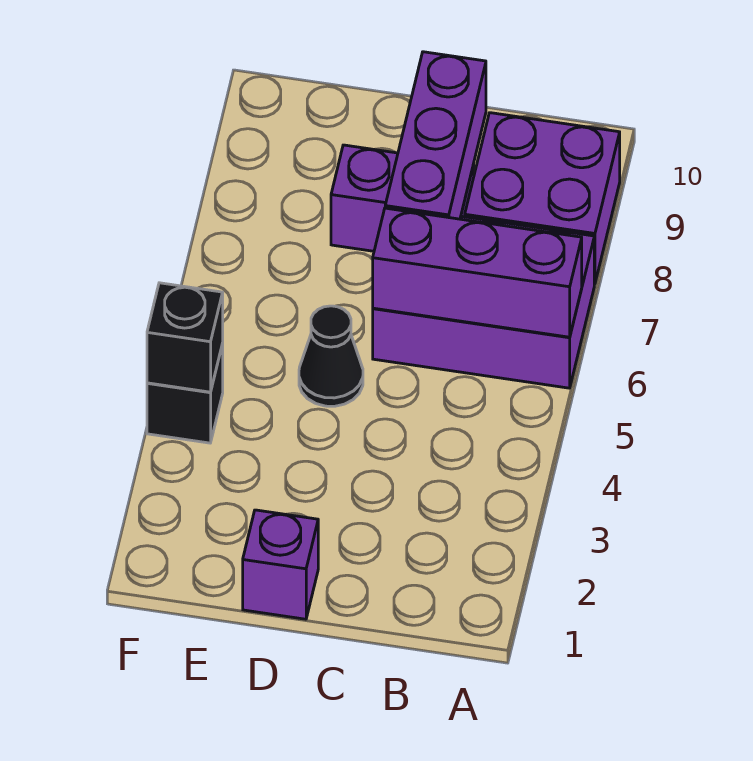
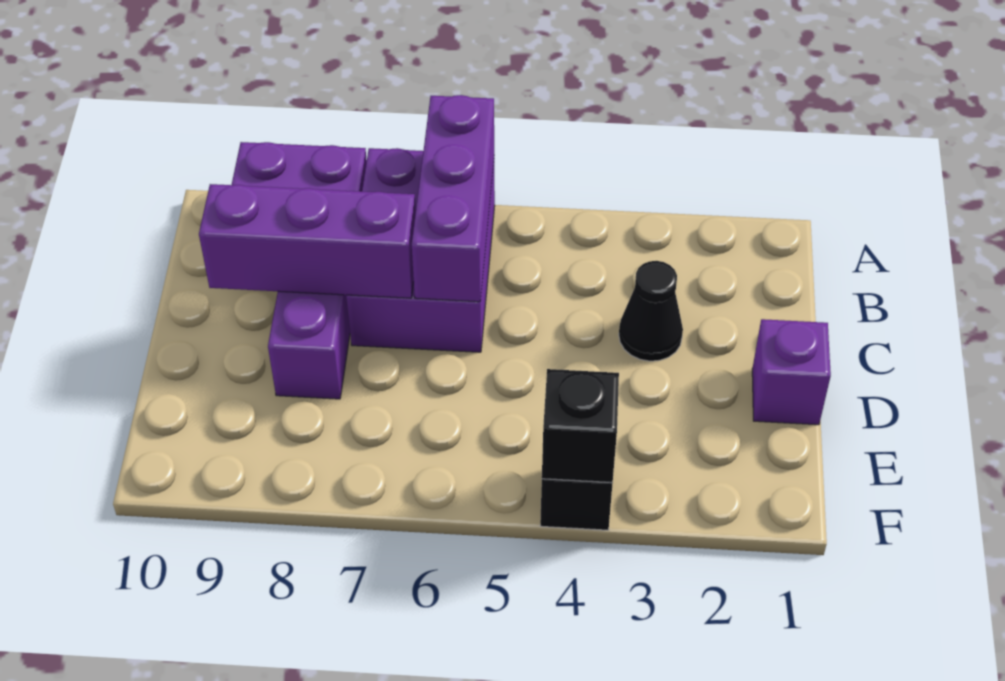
black 1x1 cone [299,306,363,406] -> black 1x1 cone moved to [619,261,683,361]

